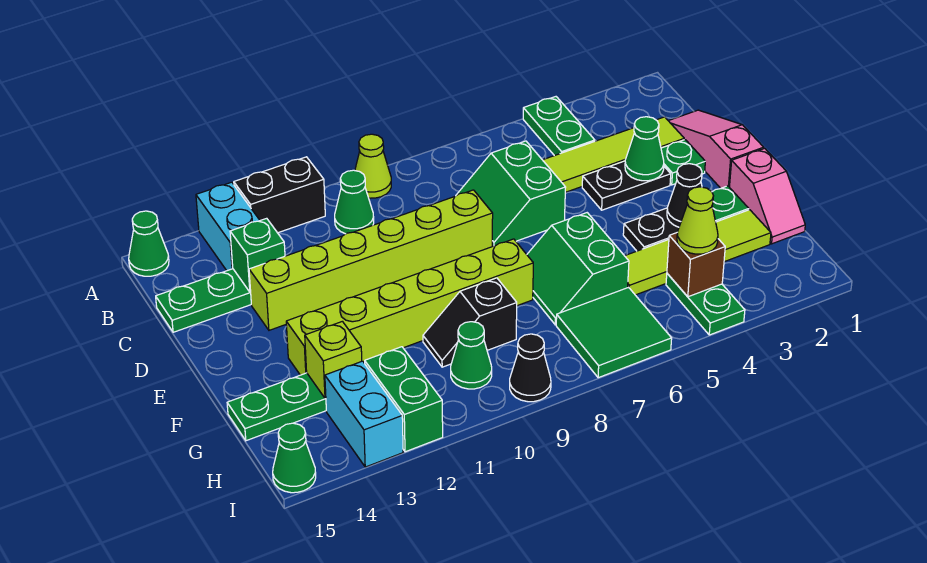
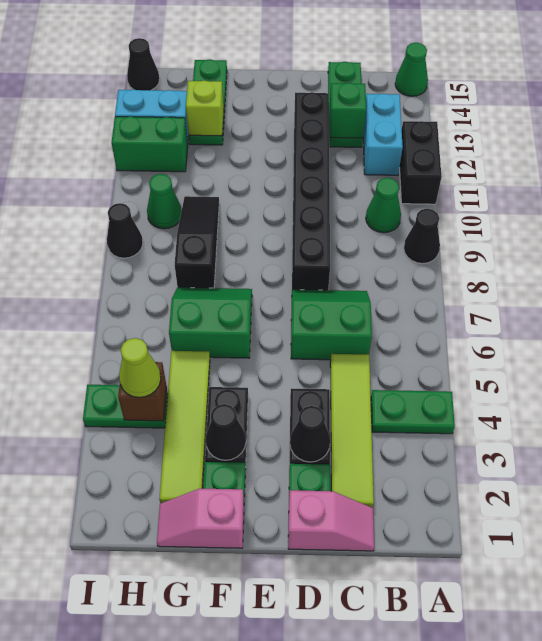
lime 1x1 cone [355,134,391,198] -> black 1x1 cone [404,209,440,264]
cyan 1x2 brick [196,182,260,271] -> cyan 1x2 brick turned to [363,93,403,175]
pink 1x3 slope [669,110,764,188] -> pink 1x2 slope [288,490,374,551]
green 1x1 cone [625,117,664,181] -> black 1x1 cone [290,406,330,462]
lime 1x6 brick [249,190,493,330] -> black 1x6 brick [292,92,330,290]
lime 1x6 brick [286,239,533,375] -> none
black 1x2 slope [423,278,517,367] -> black 1x3 slope [175,196,219,288]
green 2x2 tile [556,287,672,378] -> none
green 1x1 cone [273,423,316,493] -> black 1x1 cone [127,38,160,90]

